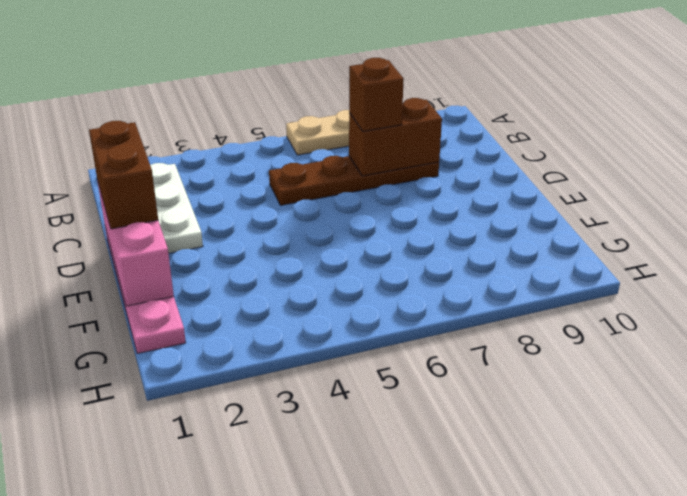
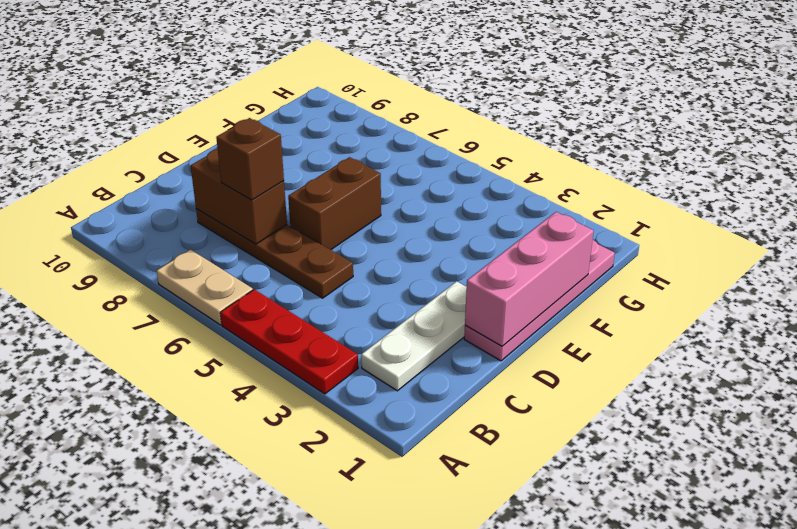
none -> red 1x3 plate [220,290,358,394]
brown 1x2 brick [89,121,158,229] -> brown 1x2 brick moved to [288,157,381,250]

